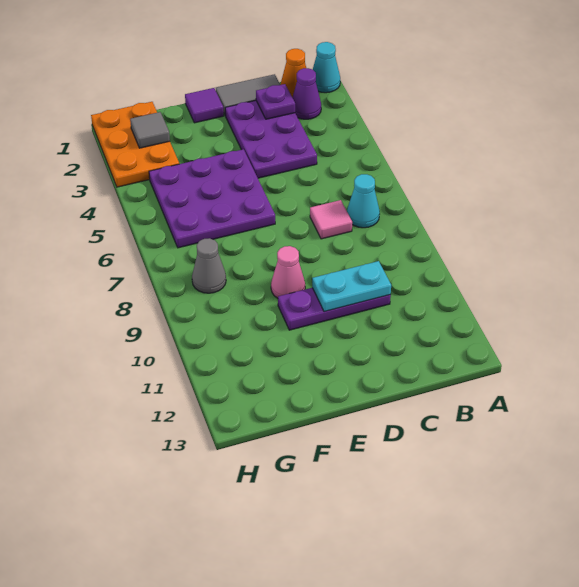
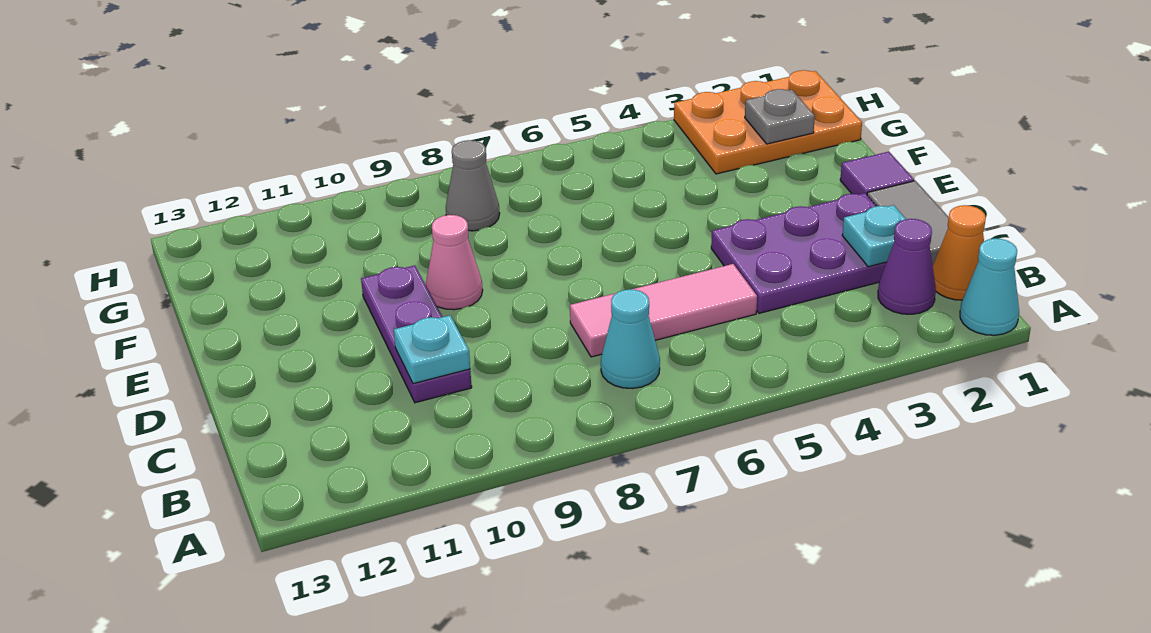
purple 1x1 plate [256,84,295,119] -> cyan 1x1 plate [842,205,906,267]
pink 1x1 tile [310,200,352,239] -> pink 1x3 tile [570,264,757,357]
cyan 1x2 plate [312,261,391,312] -> cyan 1x1 plate [394,315,470,384]
purple 3x3 plate [149,149,275,248] -> none
grey 1x1 tile [130,112,170,148] -> grey 1x1 plate [745,89,815,144]

